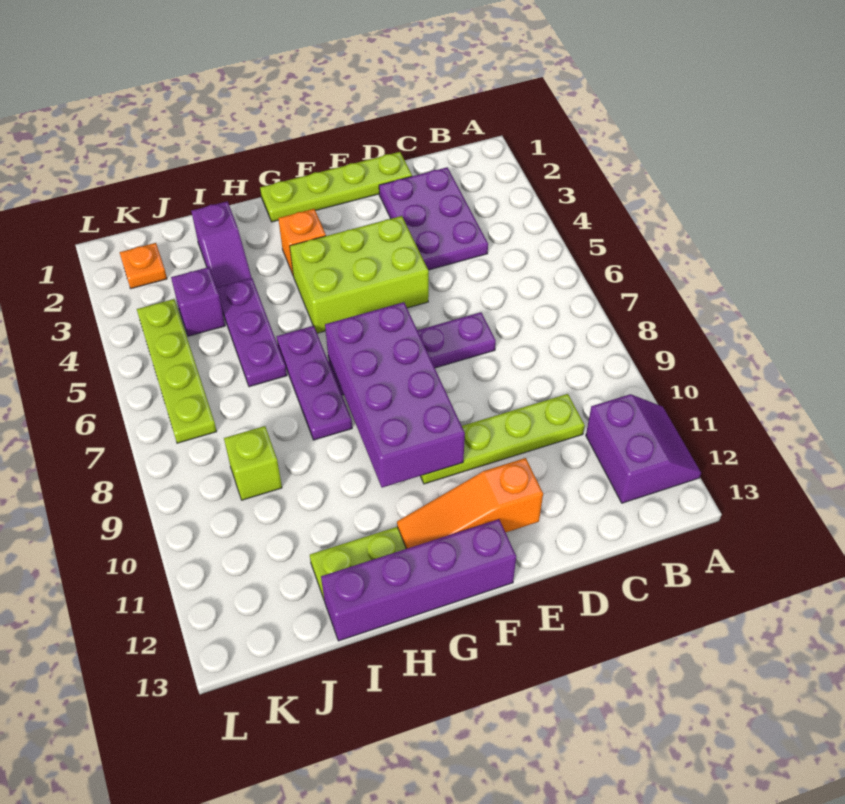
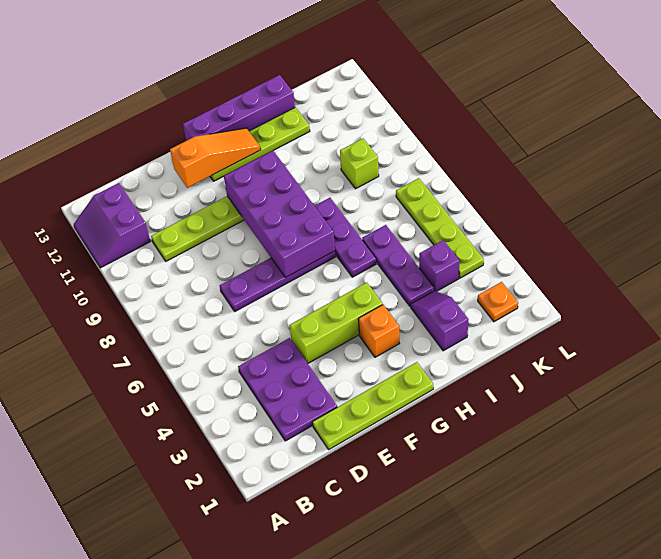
lime 2x3 brick [290,216,429,333] -> lime 1x3 brick [290,282,383,363]

